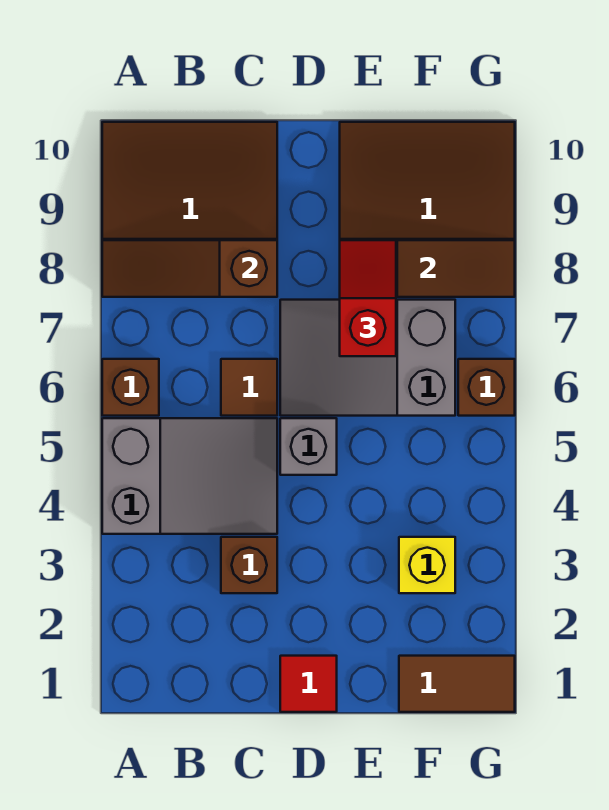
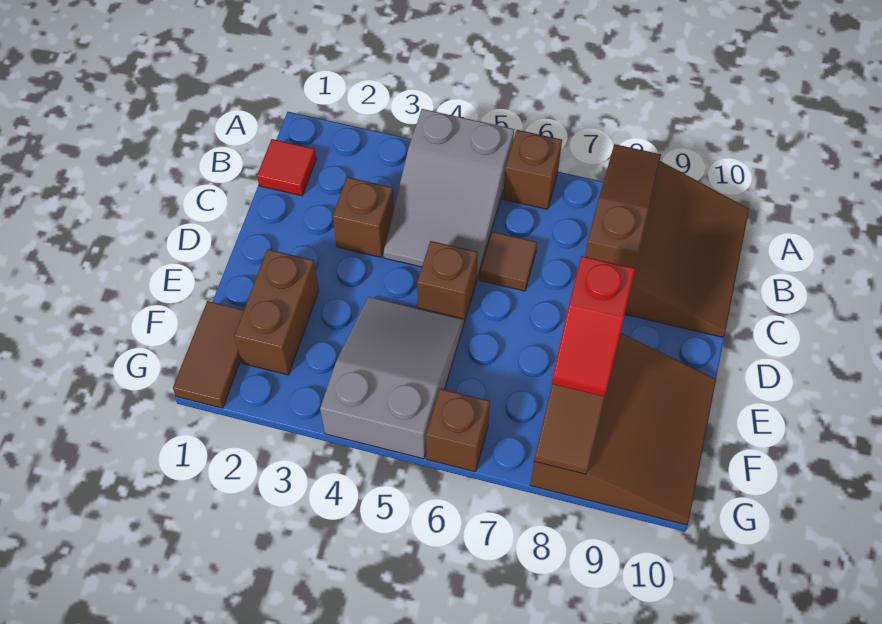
red 1x1 tile [280,656,337,712] -> red 1x1 tile moved to [257,139,316,196]
grey 1x1 brick [280,418,337,475] -> brown 1x1 brick [417,241,478,322]
grey 2x3 slope [280,300,455,416] -> grey 2x3 slope moved to [320,297,464,459]
none -> brown 1x2 brick [234,249,319,375]
red 1x2 slope [340,240,396,356] -> red 1x2 slope turned to [551,256,635,397]
yellow 1x1 brick [399,537,455,593] -> none

